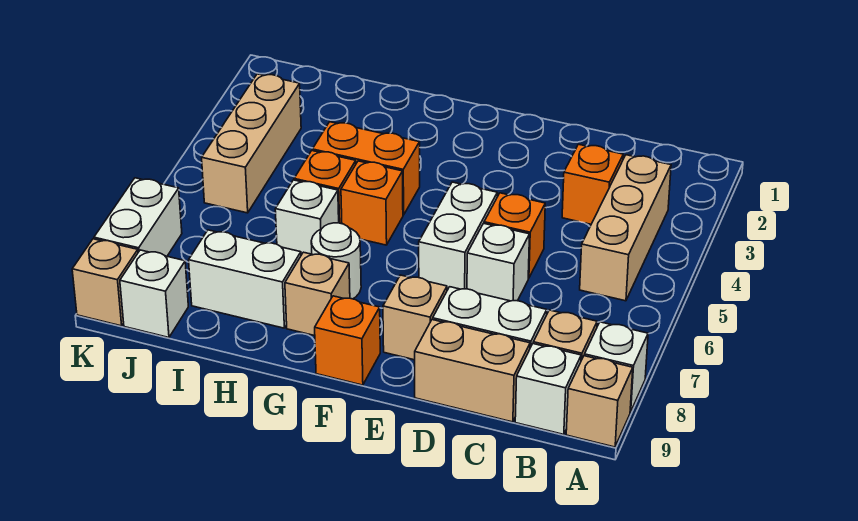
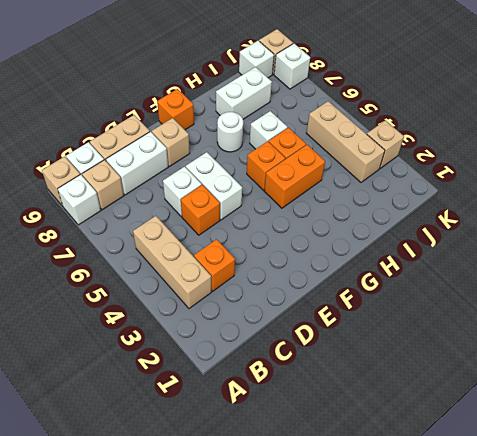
tan 1x1 brick [285,252,350,336] -> tan 1x1 brick moved to [367,120,404,169]
white 1x2 brick [94,178,182,256] -> white 1x1 brick [274,44,310,89]

